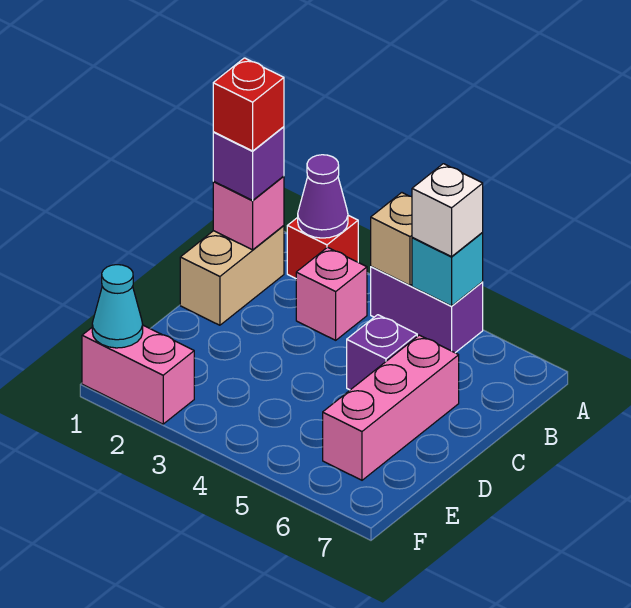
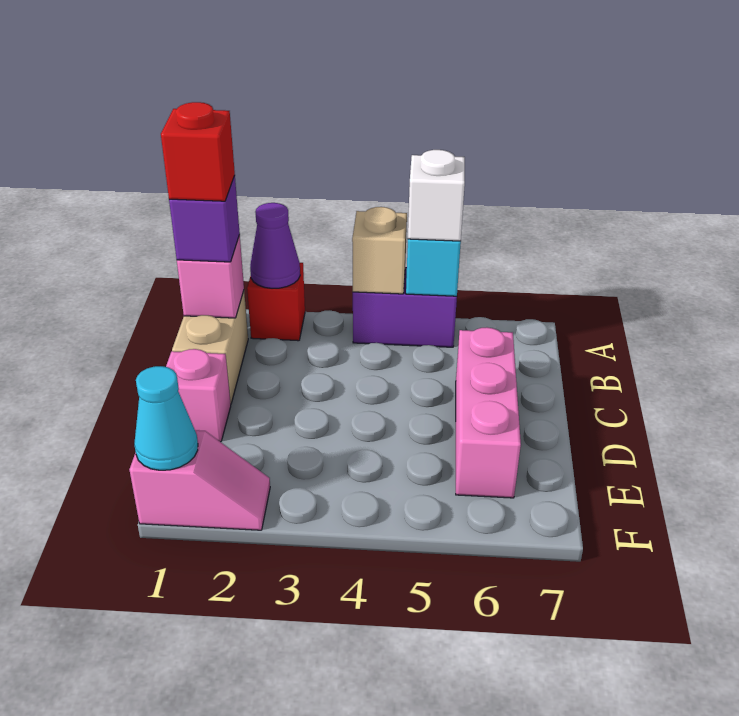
pink 1x1 brick [296,247,367,340] -> pink 1x1 brick moved to [166,349,231,442]
purple 1x1 brick [347,315,417,390] -> none
pink 1x2 brick [82,325,194,424] -> pink 1x2 slope [129,430,270,530]

